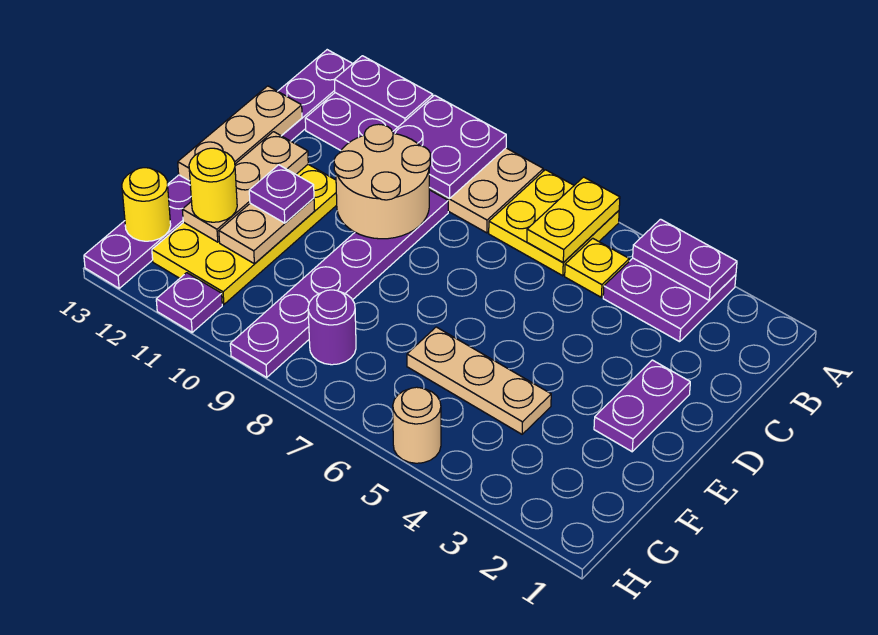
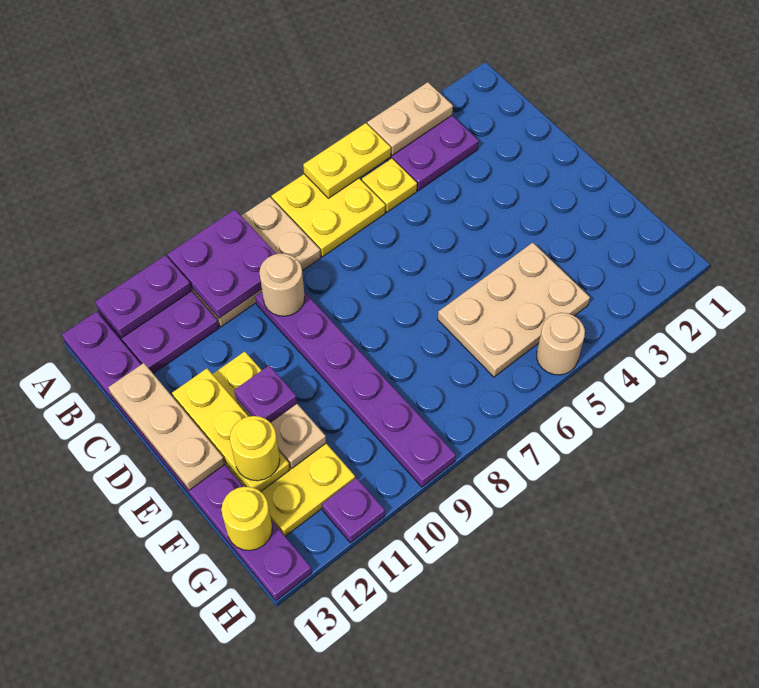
purple 1x2 plate [633,219,737,300] -> tan 1x2 plate [367,82,453,155]
yellow 1x2 plate [527,177,620,262] -> yellow 1x2 plate turned to [303,123,391,198]
tan 2x2 round brick [334,124,430,239] -> tan 1x1 round brick [259,253,305,316]
purple 1x2 plate [594,360,690,452] -> none
tan 1x3 plate [182,132,308,242] -> yellow 1x3 plate [172,369,290,492]
tan 1x3 plate [407,327,551,434] -> tan 2x3 plate [438,243,590,377]
purple 1x1 round brick [308,290,356,365] -> none

